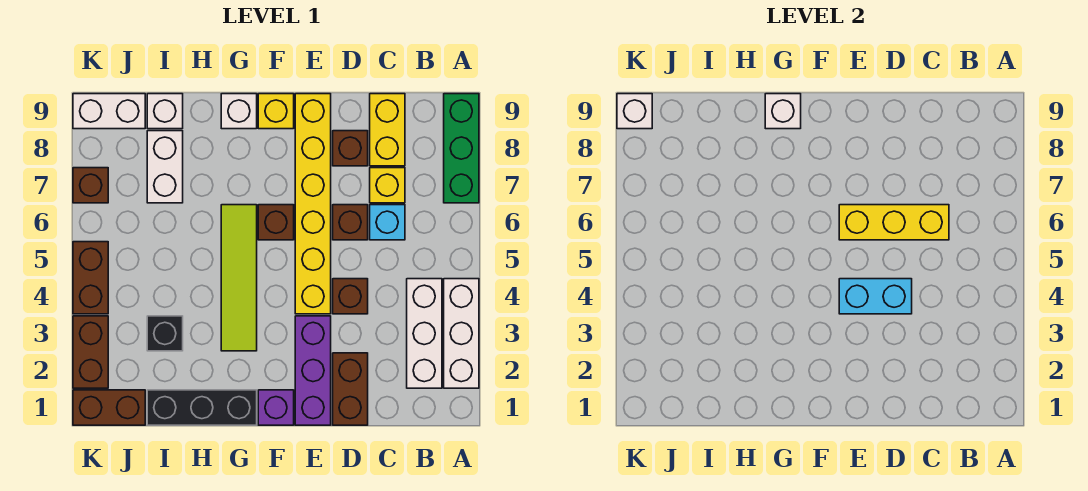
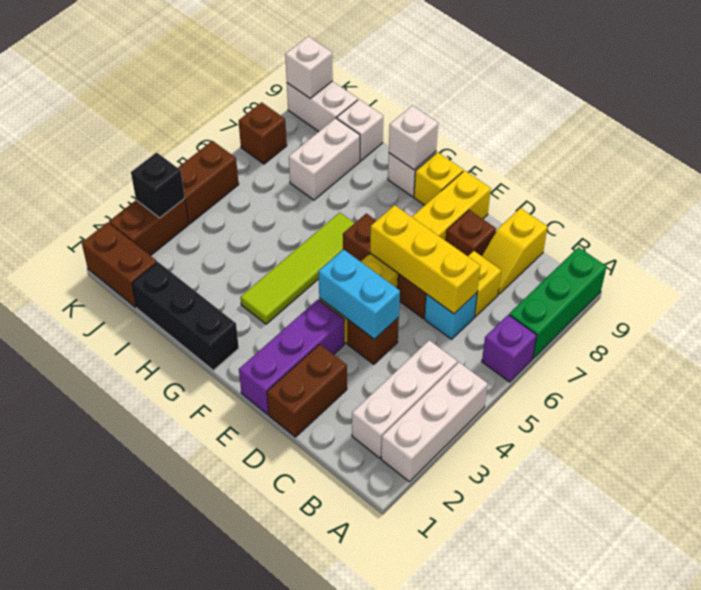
yellow 1x2 brick [370,94,405,166] -> yellow 1x2 slope [482,208,548,294]
purple 1x1 brick [258,390,294,425] -> purple 1x1 brick moved to [482,315,537,382]
black 1x1 brick [147,316,183,351] -> black 1x1 brick moved to [131,152,185,218]

